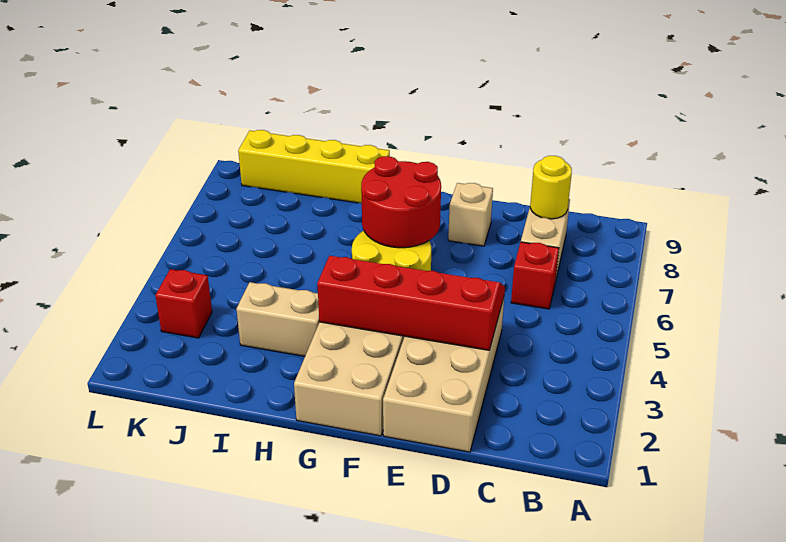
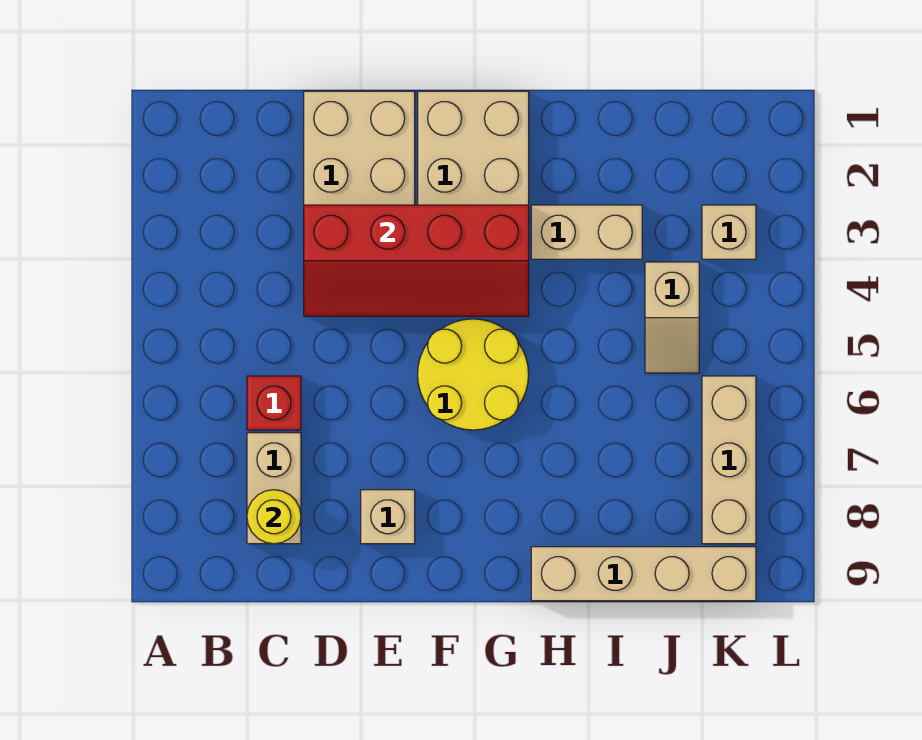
red 2x2 round brick [361,156,441,248] -> none
yellow 1x4 brick [238,130,390,203] -> tan 1x4 brick [531,547,756,601]
none -> tan 1x2 slope [645,262,699,373]
red 1x1 brick [155,269,212,338] -> tan 1x1 brick [702,205,756,259]
none -> tan 1x3 brick [702,376,756,544]

